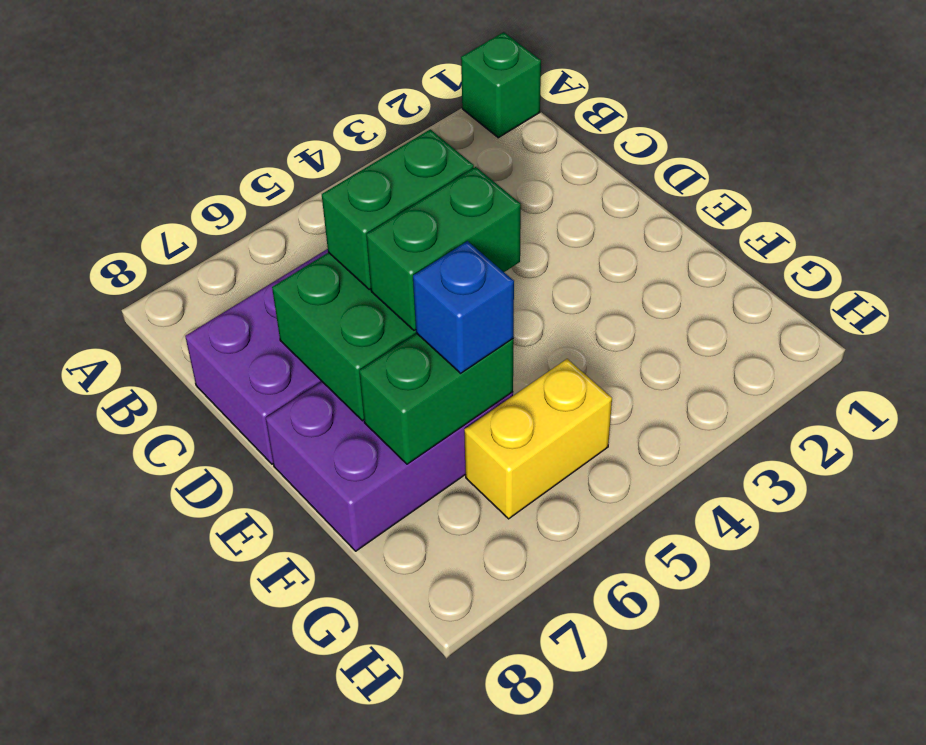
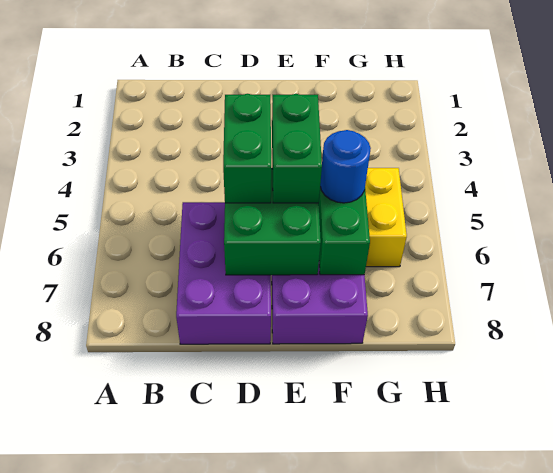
green 1x1 brick [461,32,541,138] -> none
blue 1x1 brick [413,241,514,373] -> blue 1x1 round brick [320,130,371,203]

